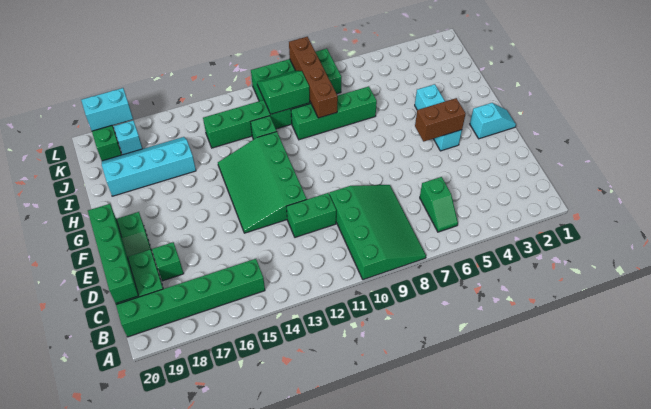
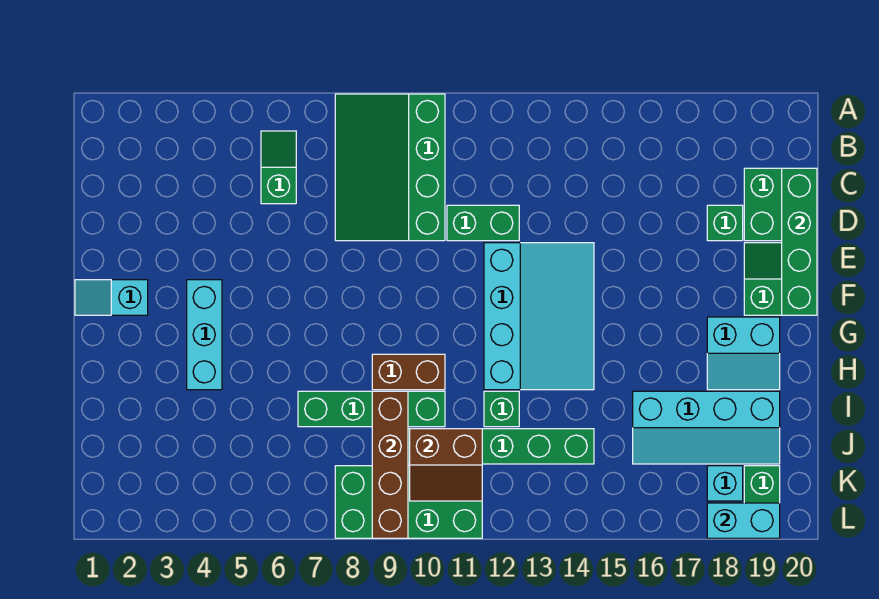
green 1x6 brick [116,259,265,337] -> none
green 3x4 slope [218,132,307,233] -> cyan 3x4 slope [484,243,594,390]
brown 1x2 brick [415,98,466,141] -> brown 1x2 brick moved to [372,354,445,390]
none -> cyan 2x2 slope [707,317,780,390]
green 2x2 slope [257,70,310,114] -> brown 2x2 slope [410,429,482,501]

